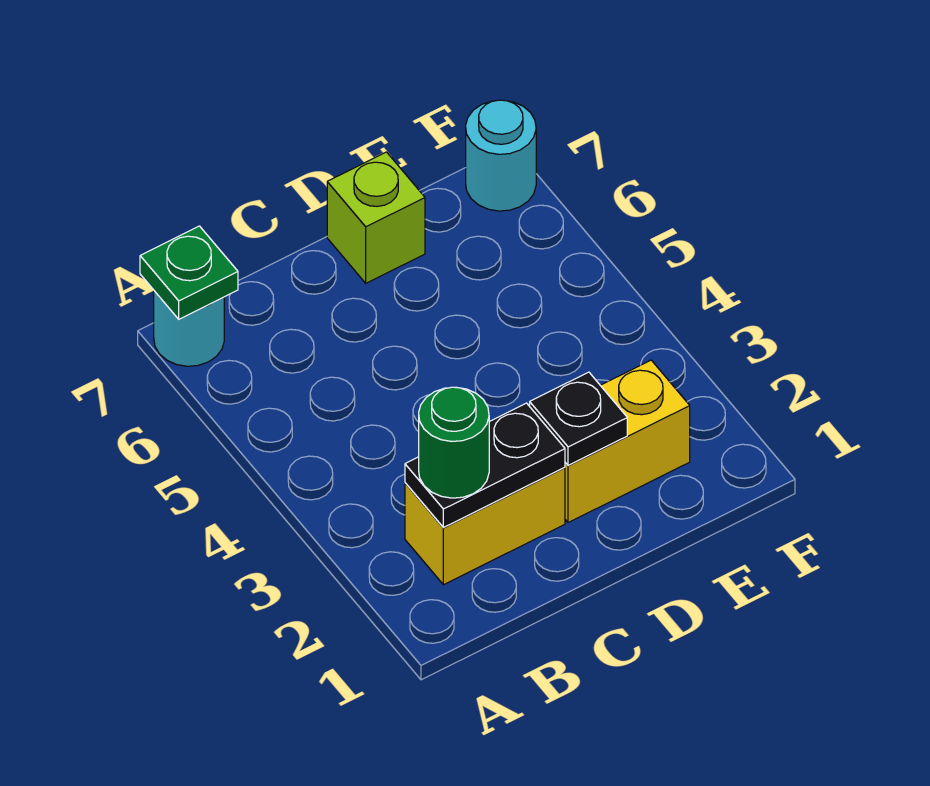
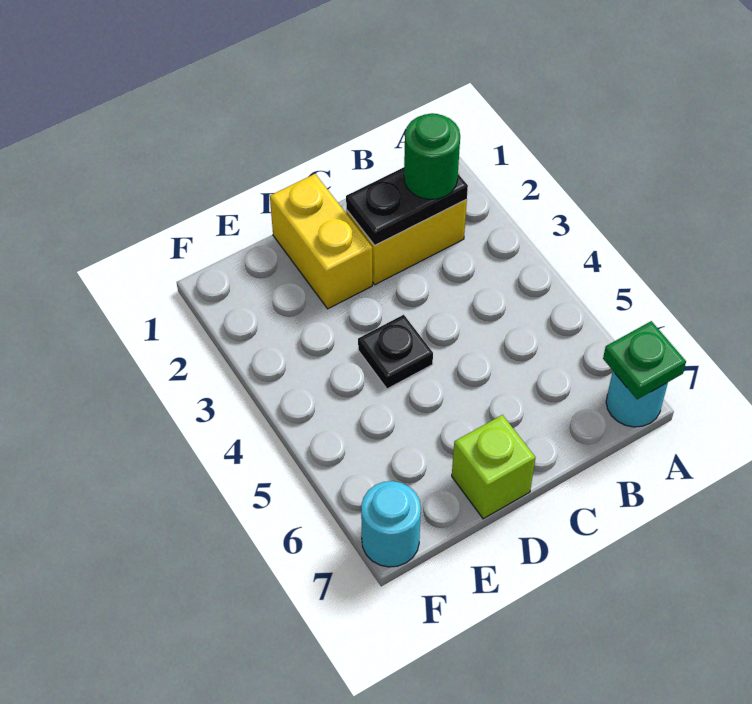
yellow 1x2 brick [565,360,690,523] -> yellow 1x2 brick turned to [270,174,372,309]
black 1x1 plate [530,372,627,465] -> black 1x1 plate moved to [358,315,433,389]

